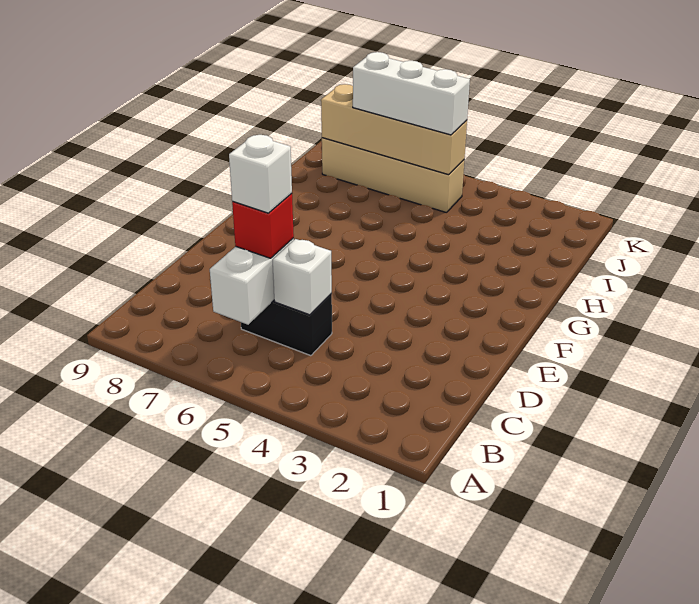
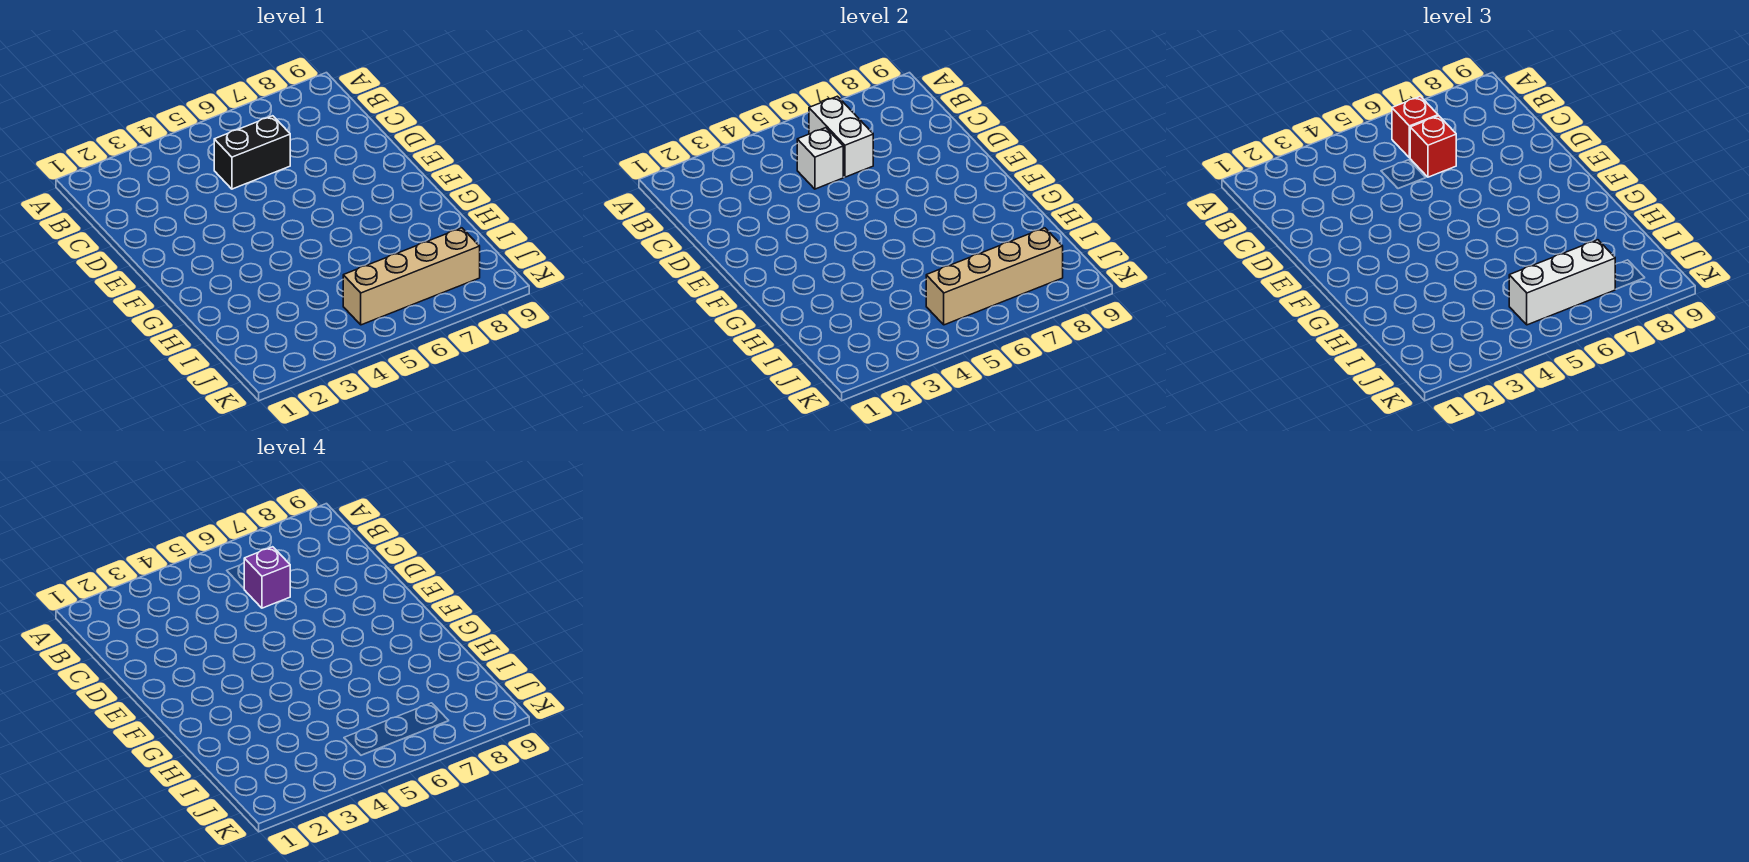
none -> red 1x1 brick [1392,96,1438,158]
white 1x1 brick [229,135,292,213] -> purple 1x1 brick [244,547,290,608]

